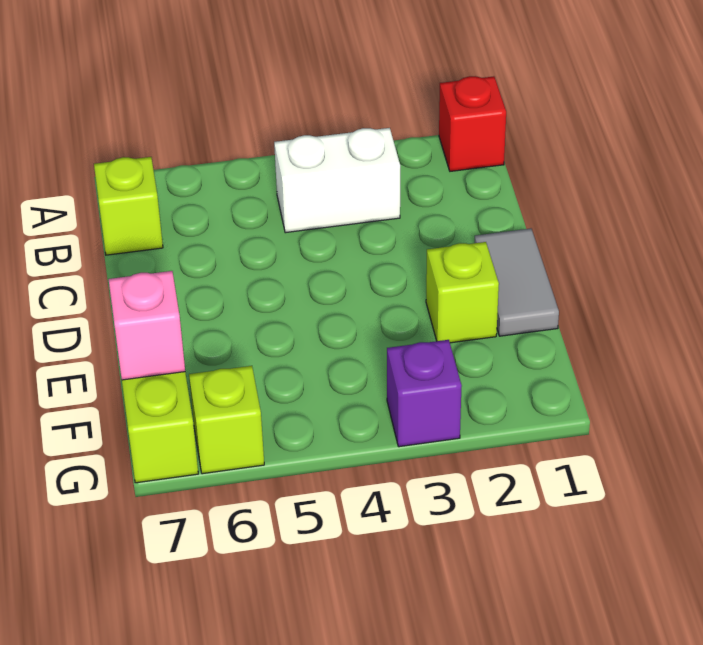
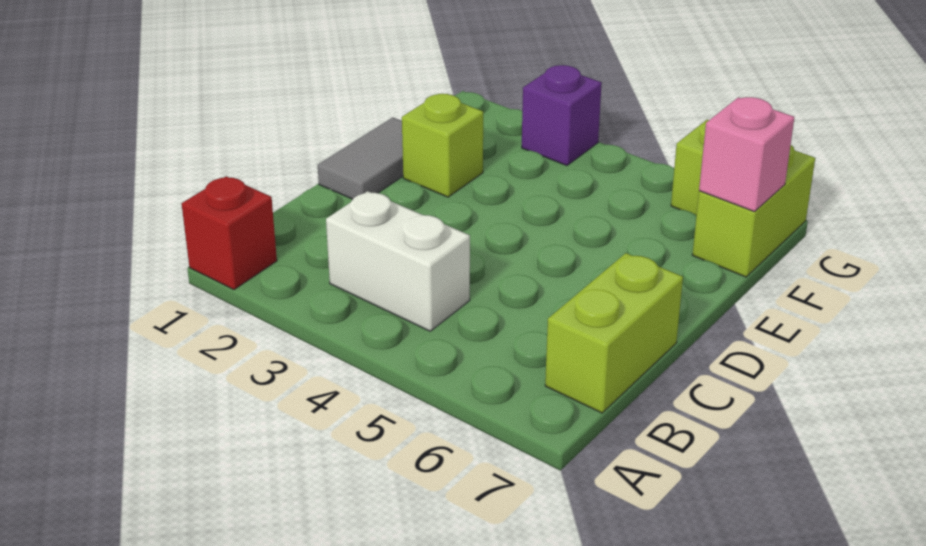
lime 1x1 brick [94,157,163,255] -> lime 1x2 brick [545,253,683,413]

